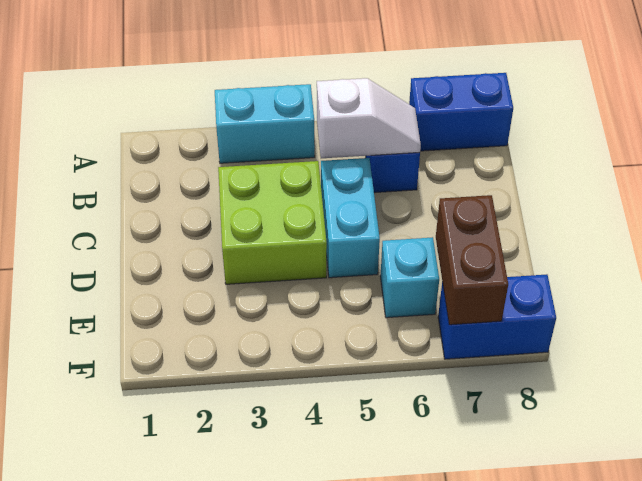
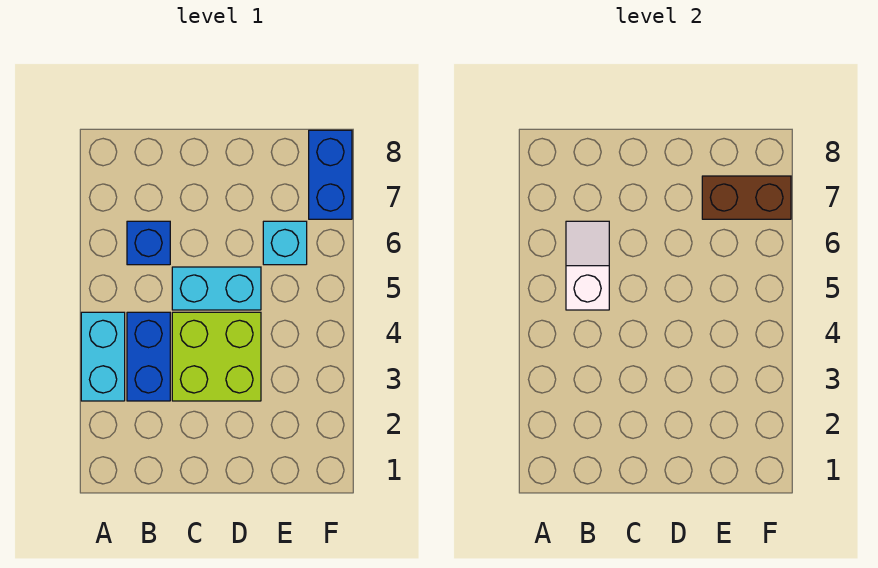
blue 1x2 brick [409,73,513,151] -> blue 1x2 brick moved to [127,312,170,401]

